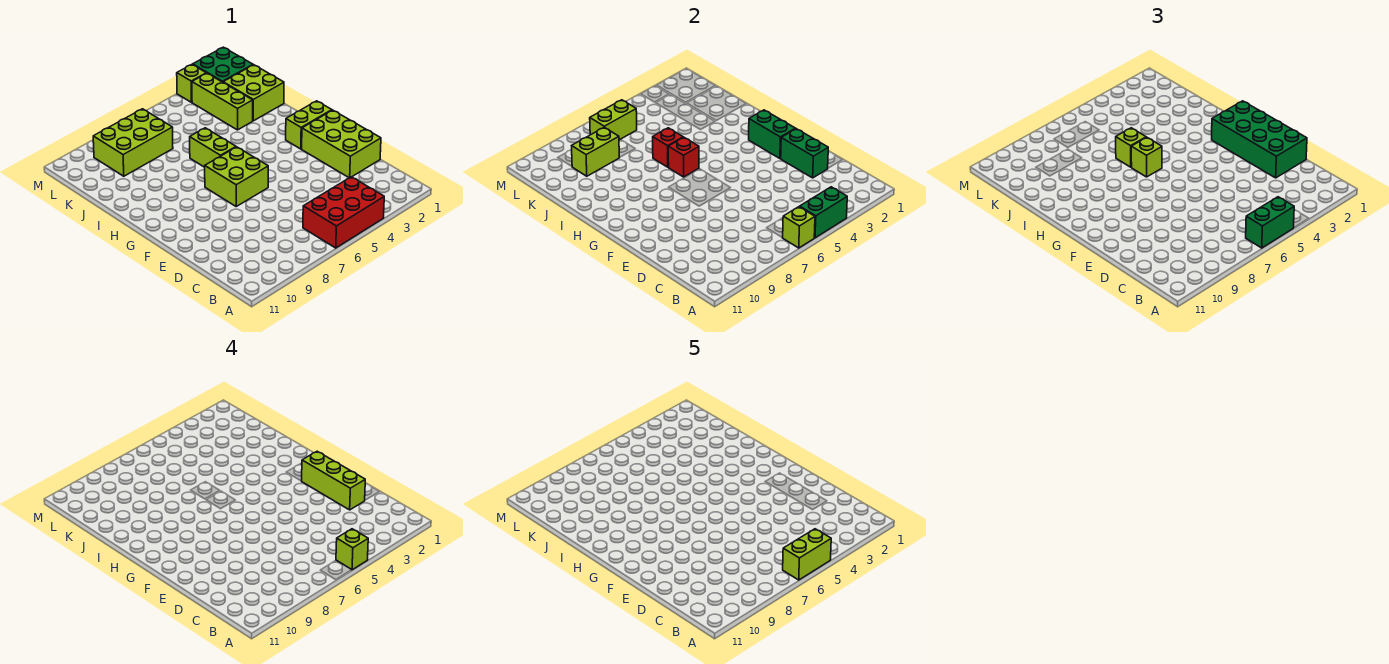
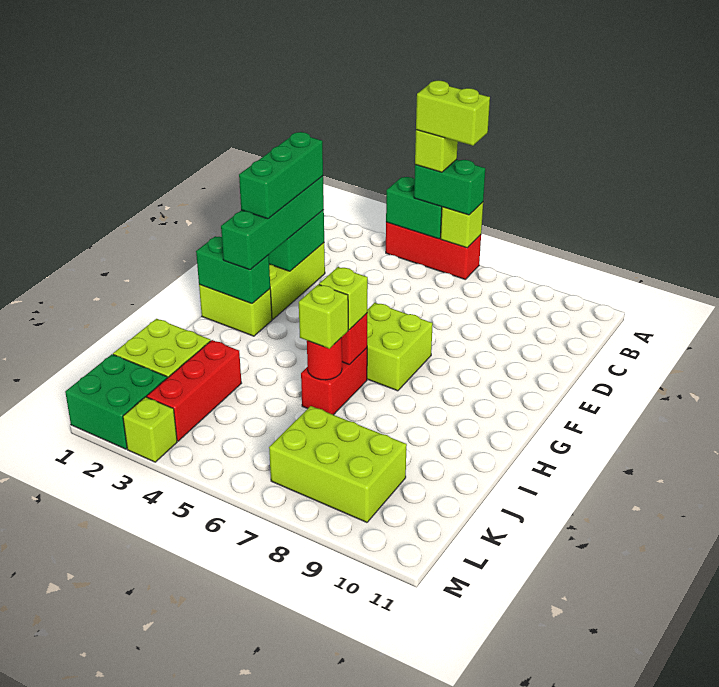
red 2x3 brick [303,177,384,248] -> red 1x3 brick [386,222,481,279]
green 2x4 brick [1212,101,1307,178] -> green 1x4 brick [221,176,324,270]
lime 1x3 brick [302,451,365,510] -> green 1x3 brick [239,132,323,219]
green 1x2 brick [749,110,795,158] -> green 1x2 brick turned to [196,236,270,304]
lime 1x2 brick [190,128,236,167] -> red 1x2 brick [301,348,367,415]
red 1x1 brick [653,128,683,167] -> red 1x1 round brick [307,337,342,380]
lime 1x3 brick [192,73,253,130] -> red 1x3 brick [147,340,242,441]
lime 1x2 brick [572,127,619,176] -> none
lime 1x2 brick [590,100,637,140] -> none

